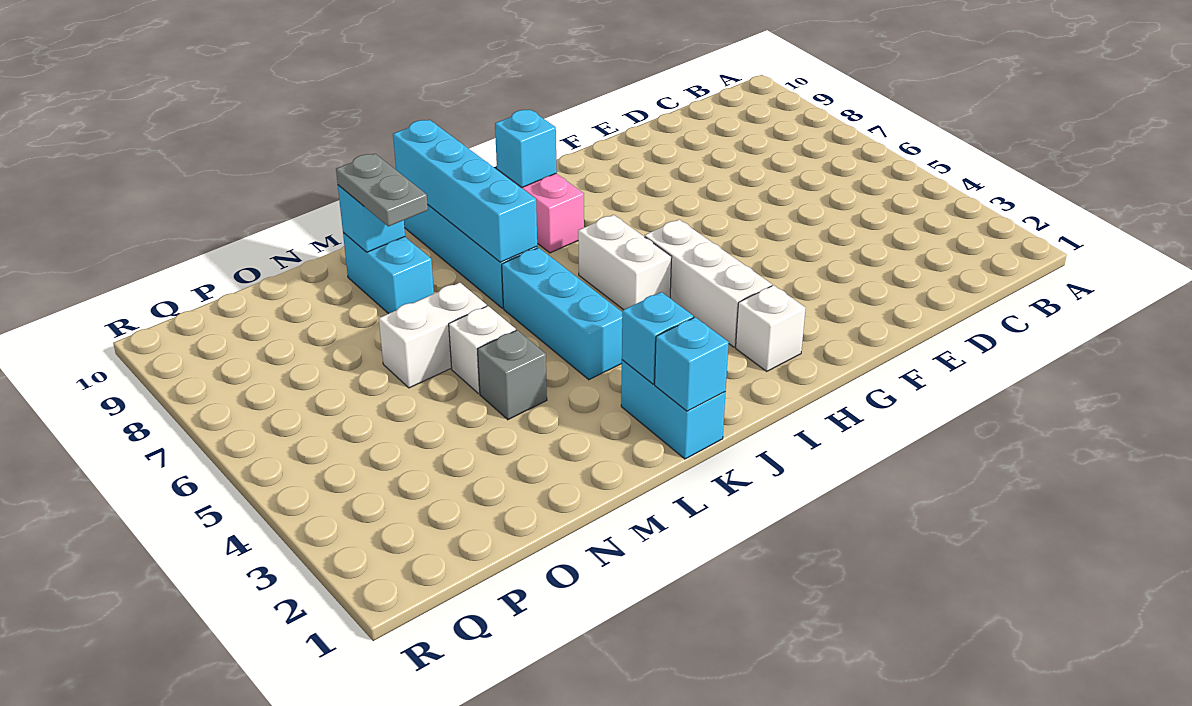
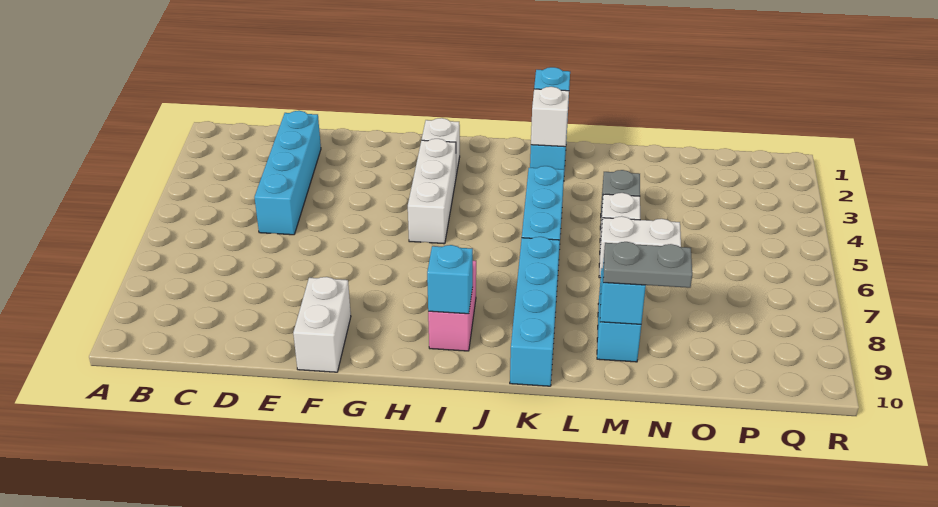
white 1x2 brick [578,215,672,310] -> white 1x2 brick moved to [293,277,351,372]
cyan 1x1 brick [622,292,693,384] -> white 1x1 brick [531,87,569,147]
cyan 1x4 brick [393,120,537,262] -> cyan 1x4 brick moved to [254,111,321,235]
grey 1x2 plate [336,154,428,226] -> grey 1x2 plate turned to [603,242,692,288]

